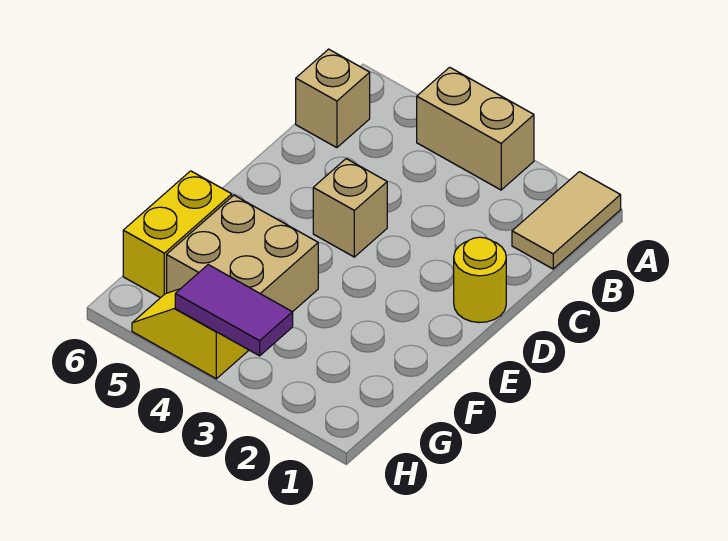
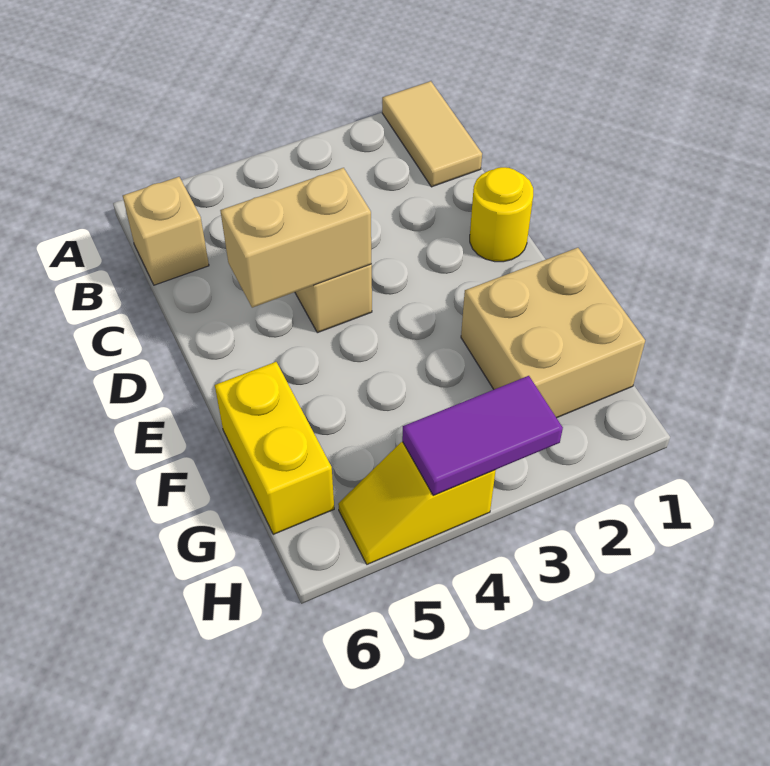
tan 1x2 brick [417,67,534,190] -> tan 1x2 brick moved to [220,168,372,308]
tan 2x2 brick [167,195,318,312] -> tan 2x2 brick moved to [461,248,645,418]

